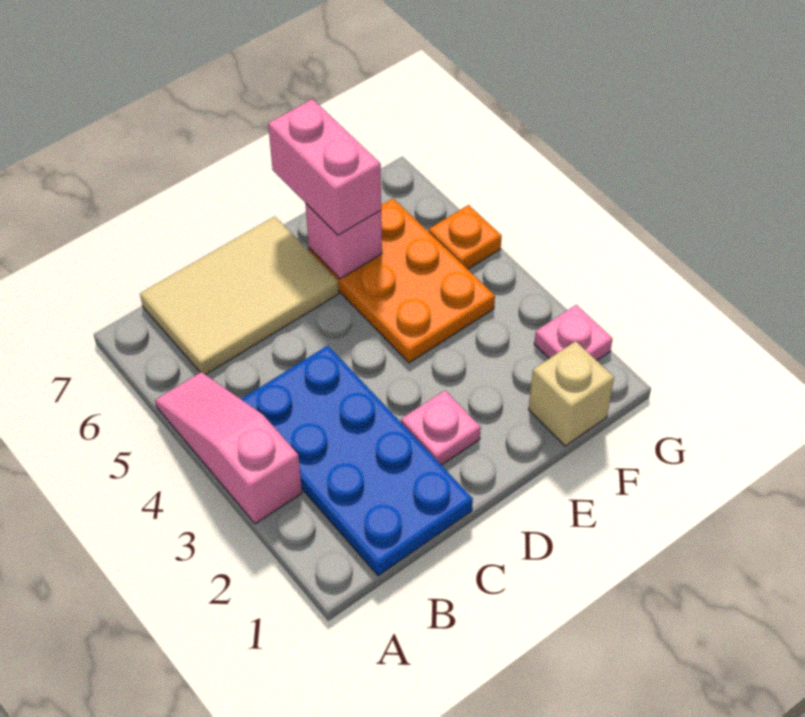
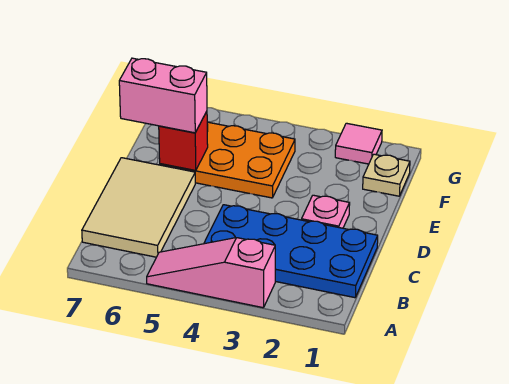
pink 1x1 brick [306,204,382,279] -> red 1x1 brick [159,111,208,171]
tan 1x1 brick [528,341,614,446] -> tan 1x1 plate [363,154,410,196]
pink 1x1 plate [534,305,612,361] -> pink 1x1 tile [335,123,382,164]
orange 1x1 plate [429,205,502,269] -> none

